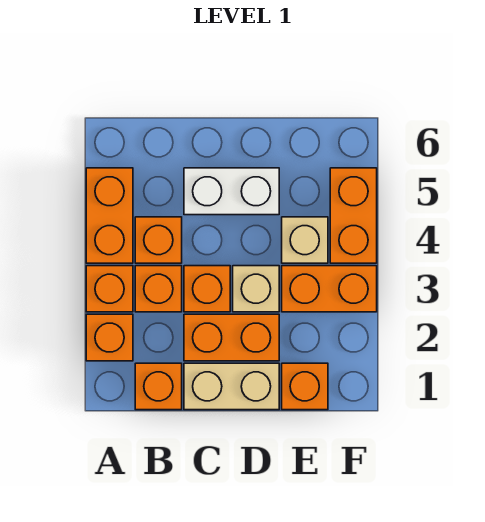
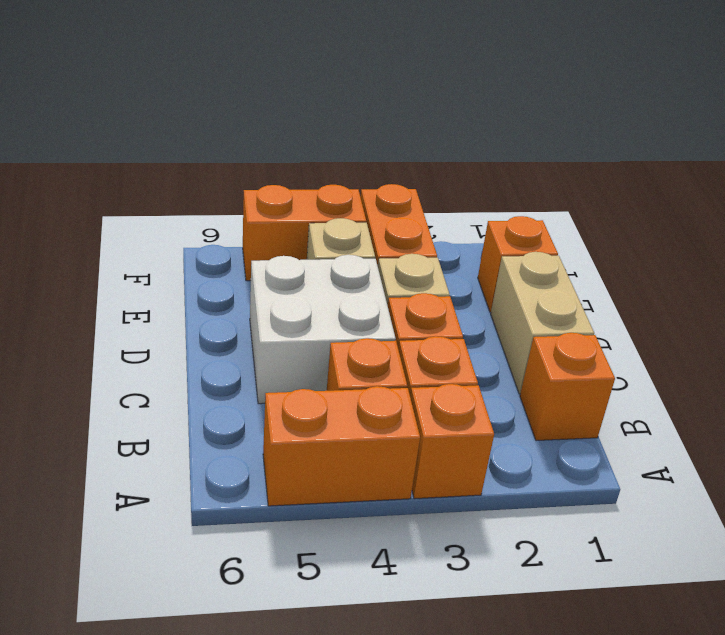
orange 1x1 brick [86,314,133,361] -> none
orange 1x2 brick [184,314,279,361] -> none
white 1x2 brick [184,168,279,215] -> white 2x2 brick [250,255,396,404]

